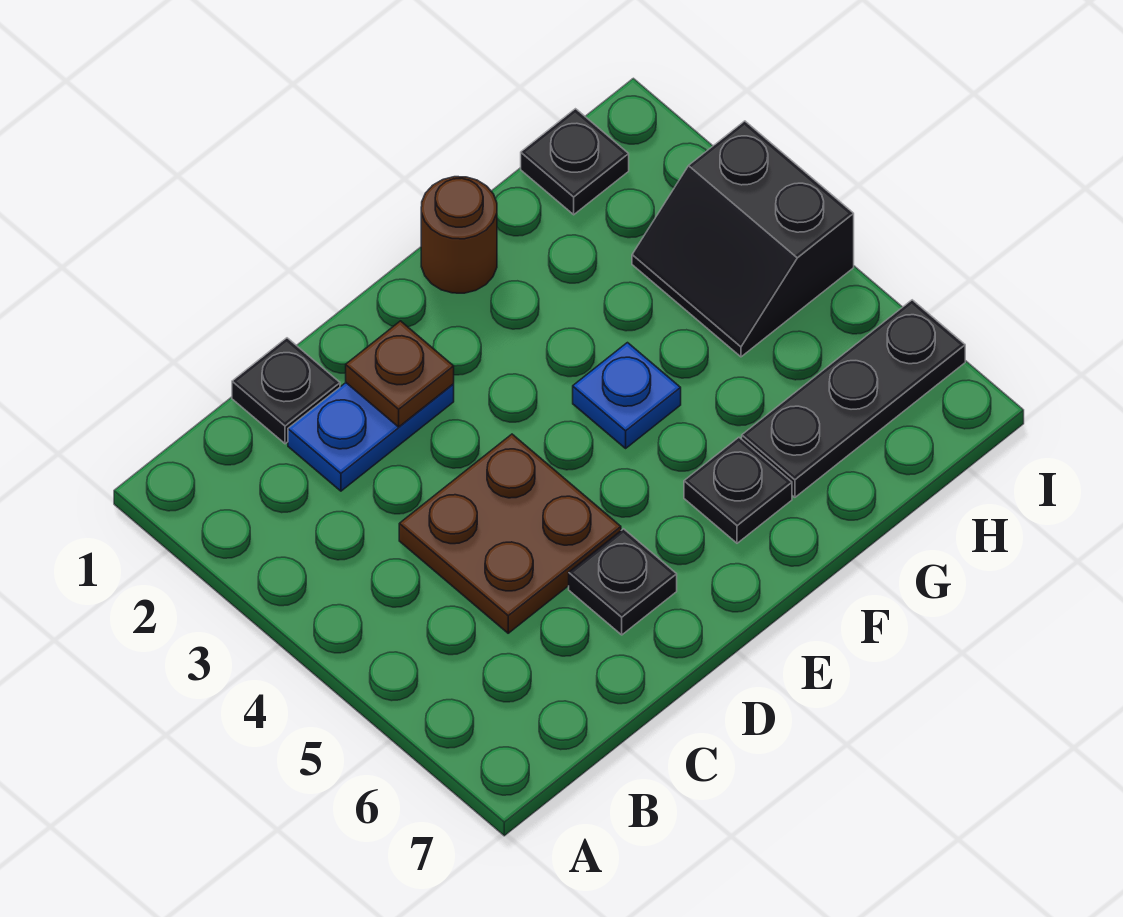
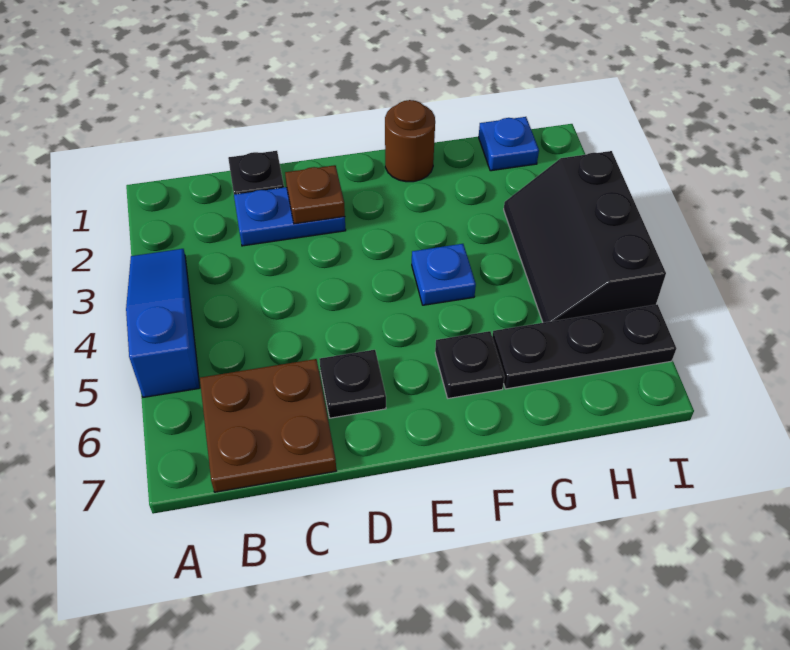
none -> blue 1x3 slope [126,249,200,397]
brown 2x2 plate [399,434,621,633] -> brown 2x2 plate moved to [200,359,336,492]
black 1x1 plate [521,109,629,215] -> blue 1x1 plate [479,117,539,171]
black 2x2 slope [632,121,854,357] -> black 2x3 slope [504,151,666,323]

